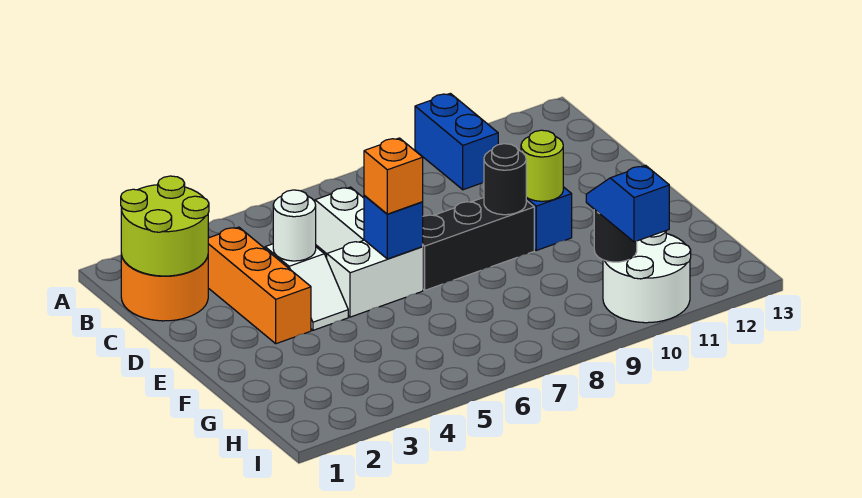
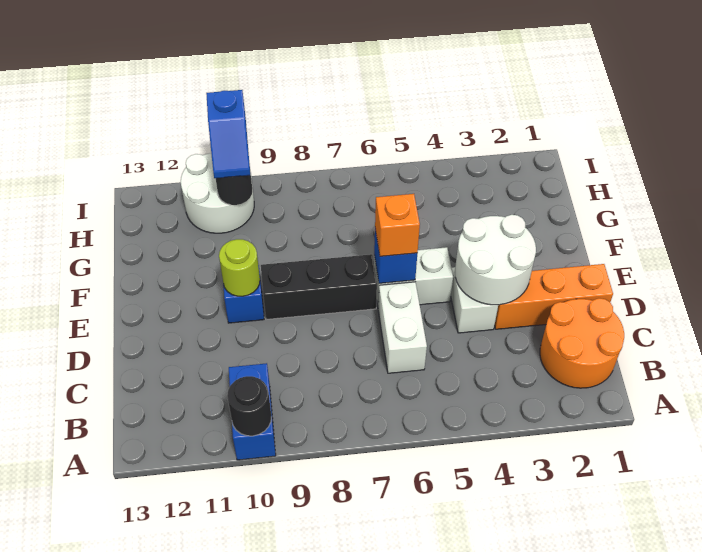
lime 2x2 round brick [121,176,209,276] -> none
orange 1x3 brick [208,227,311,344] -> orange 1x3 brick turned to [494,264,613,329]
white 1x1 round brick [273,190,316,261] -> white 2x2 round brick [455,215,536,305]
black 1x1 round brick [484,144,526,215] -> black 1x1 round brick moved to [227,376,271,436]

